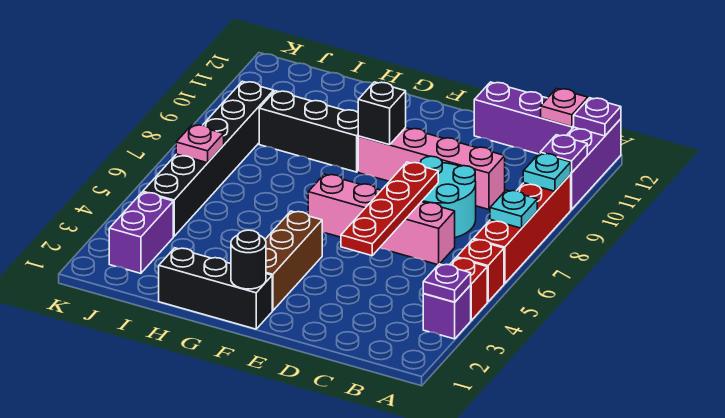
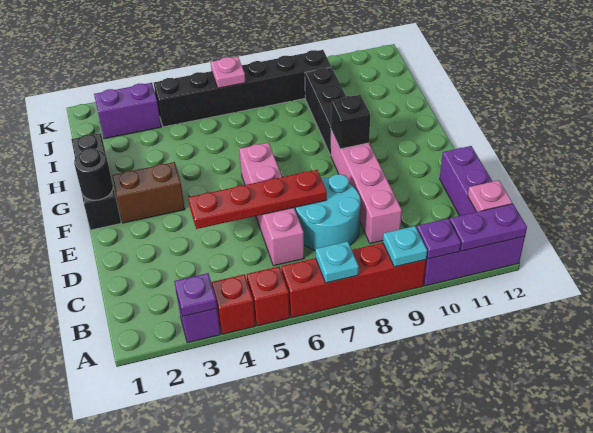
purple 1x1 plate [574,98,621,136] -> purple 1x2 plate [450,204,527,251]
brown 1x3 brick [265,211,322,311] -> brown 1x2 brick [112,162,185,223]

